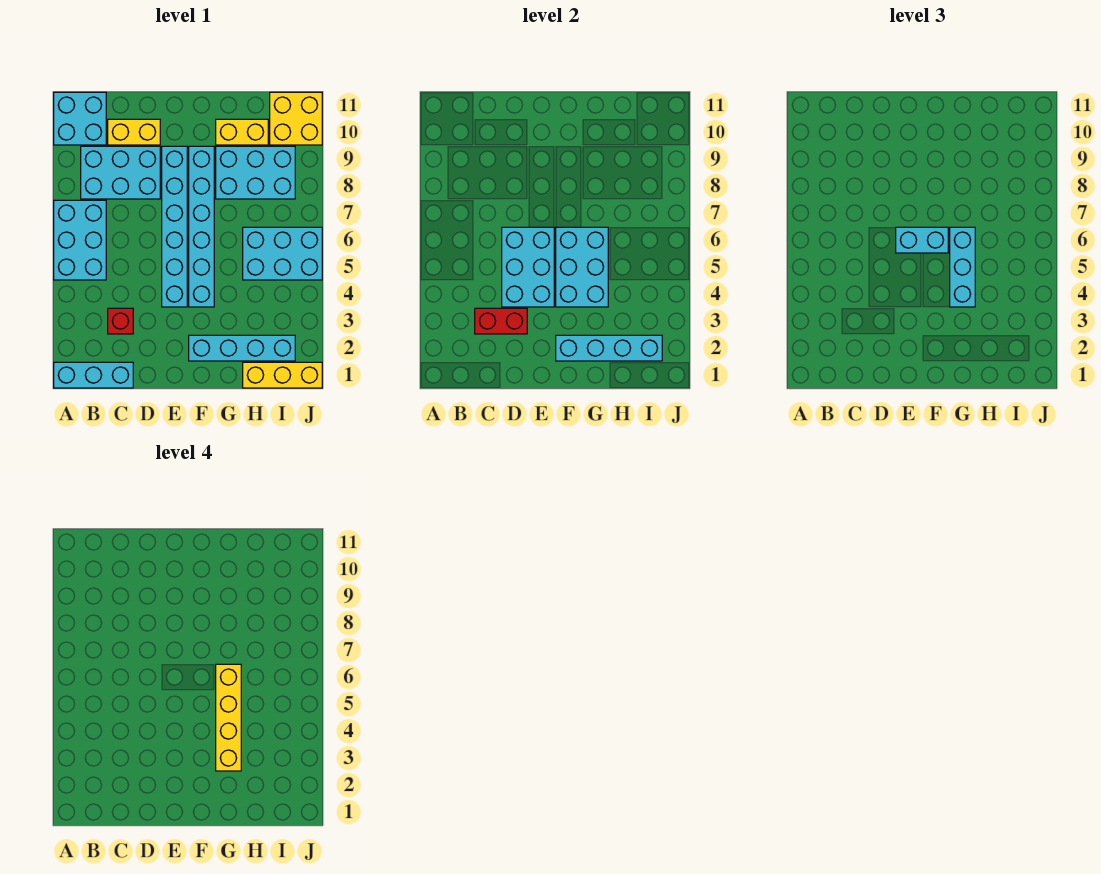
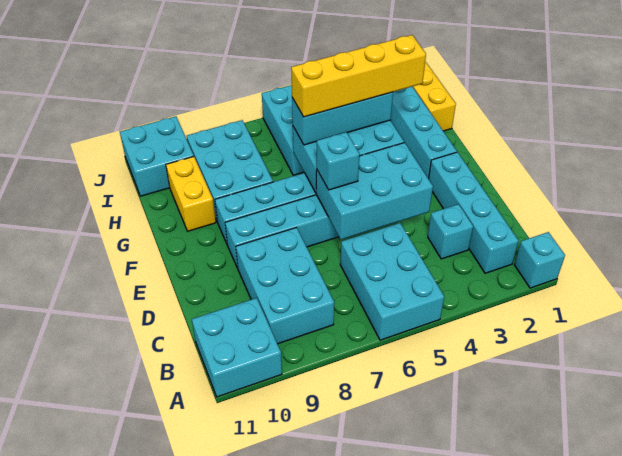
cyan 1x3 brick [54,362,133,388] -> cyan 1x1 brick [514,232,565,288]
cyan 2x3 brick [54,200,106,280] -> cyan 2x3 brick turned to [340,223,444,340]
red 1x1 brick [108,308,133,334] -> cyan 1x1 brick [428,204,473,259]
red 1x2 brick [475,308,527,334] -> none
yellow 1x2 brick [108,119,160,145] -> none
cyan 1x2 brick [896,227,948,253] -> cyan 1x1 brick [317,132,360,190]
cyan 1x4 brick [556,335,662,361] -> cyan 1x4 brick moved to [429,152,519,273]
yellow 2x2 brick [270,92,322,145] -> cyan 2x2 brick [120,116,194,196]

